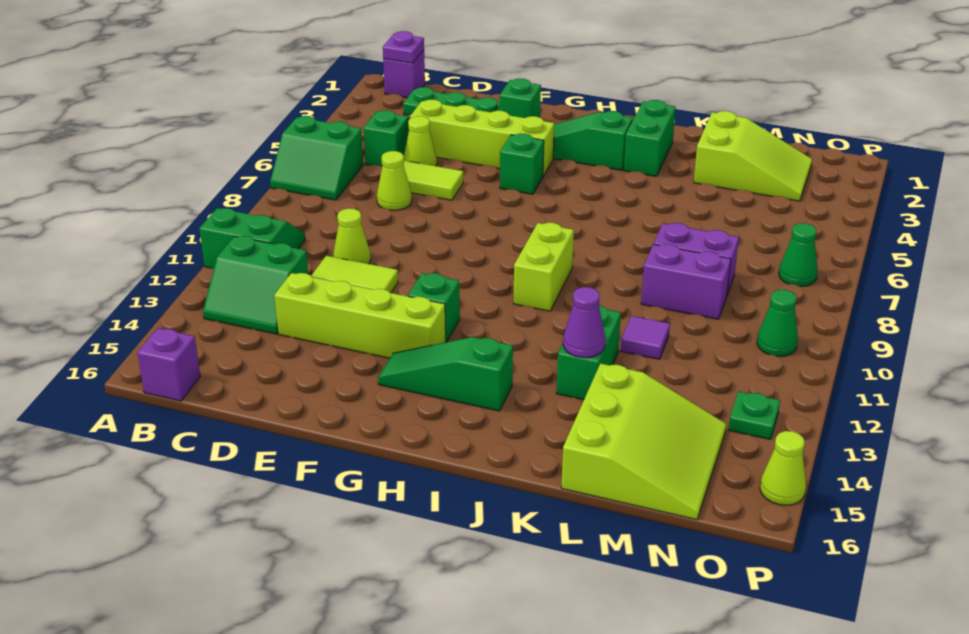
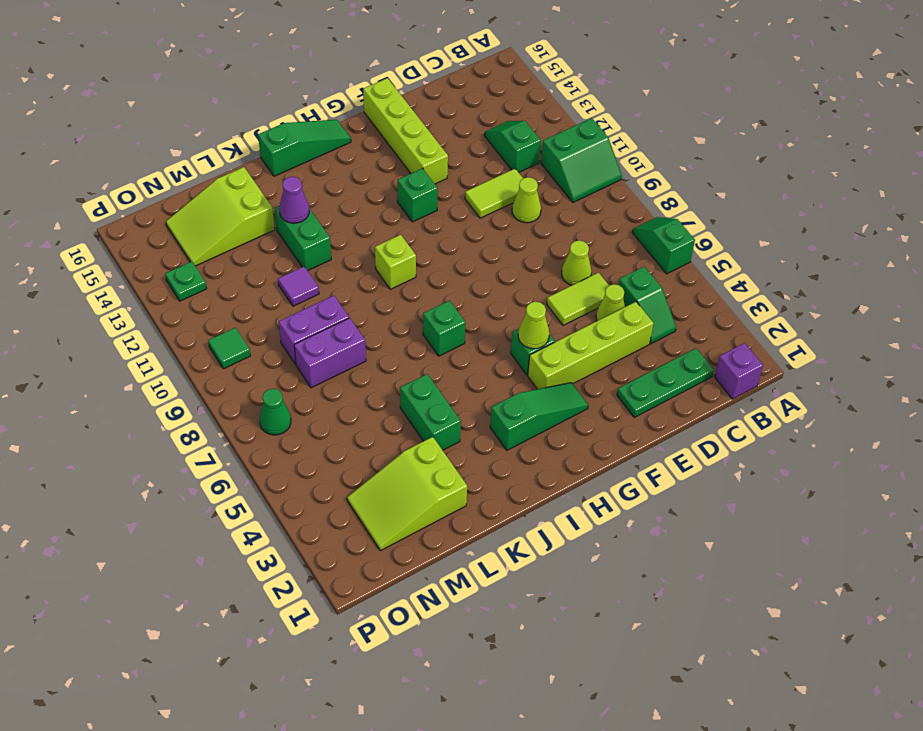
green 2x2 slope [270,116,363,200] -> green 1x2 slope [632,217,695,274]
purple 1x1 plate [383,31,424,63] -> none
green 2x2 slope [203,236,308,334] -> green 1x2 slope [484,121,541,173]
purple 1x1 brick [137,328,200,401] -> none
lime 1x4 brick [275,273,446,358] -> lime 1x4 brick turned to [363,78,448,184]
green 1x1 brick [500,78,541,118] -> green 1x1 brick moved to [423,301,465,356]
green 1x3 slope [378,337,513,411] -> green 1x3 slope moved to [258,120,351,176]
lime 1x2 brick [514,223,574,311] -> lime 1x1 brick [375,235,416,289]
green 1x2 brick [624,100,676,176] -> green 1x2 brick moved to [400,374,461,450]
lime 3x3 slope [561,363,727,520] -> lime 2x3 slope [166,167,275,266]
green 1x1 cone [757,290,798,356] -> green 1x1 tile [208,328,250,369]
lime 1x1 cone [760,431,806,505] -> lime 1x1 cone moved to [518,302,549,349]

